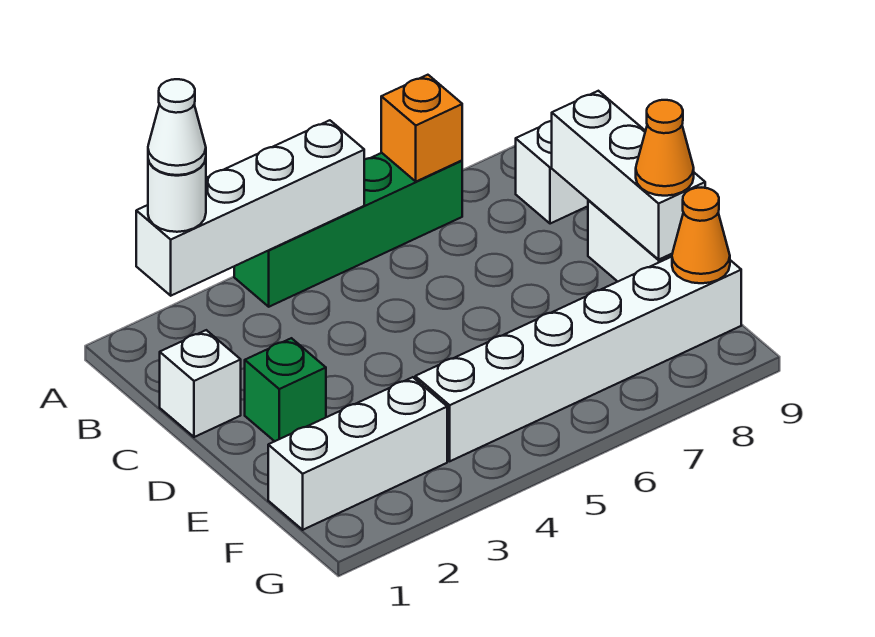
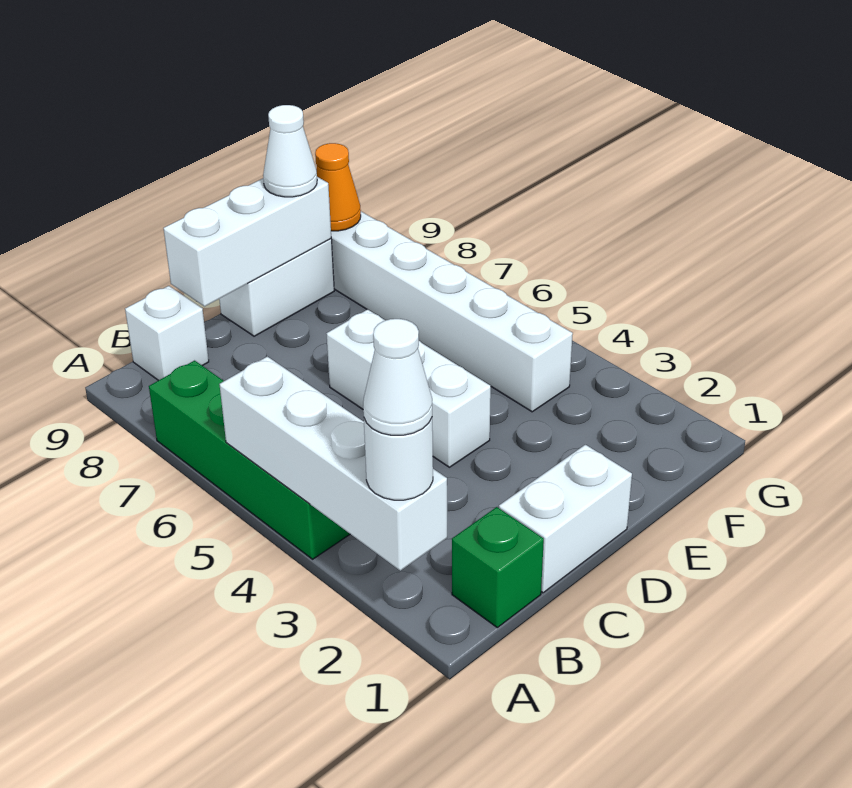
orange 1x1 brick [381,75,462,181] -> none
white 1x1 brick [160,330,241,437] -> white 1x2 brick [499,445,632,593]
green 1x1 brick [245,338,326,441] -> green 1x1 brick moved to [452,507,544,628]
orange 1x1 cone [636,100,694,196] -> white 1x1 cone [263,105,317,197]
white 1x3 brick [268,377,447,530] -> white 1x3 brick moved to [326,309,491,467]

